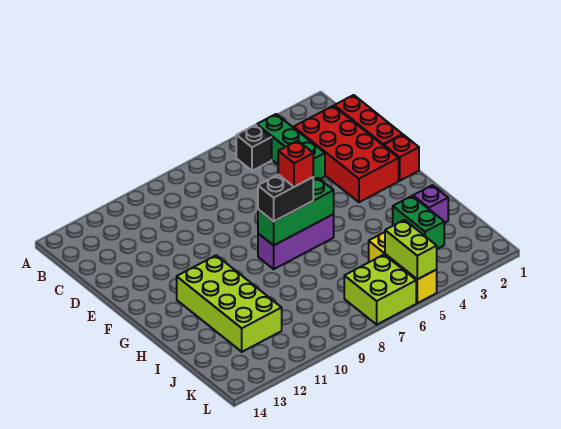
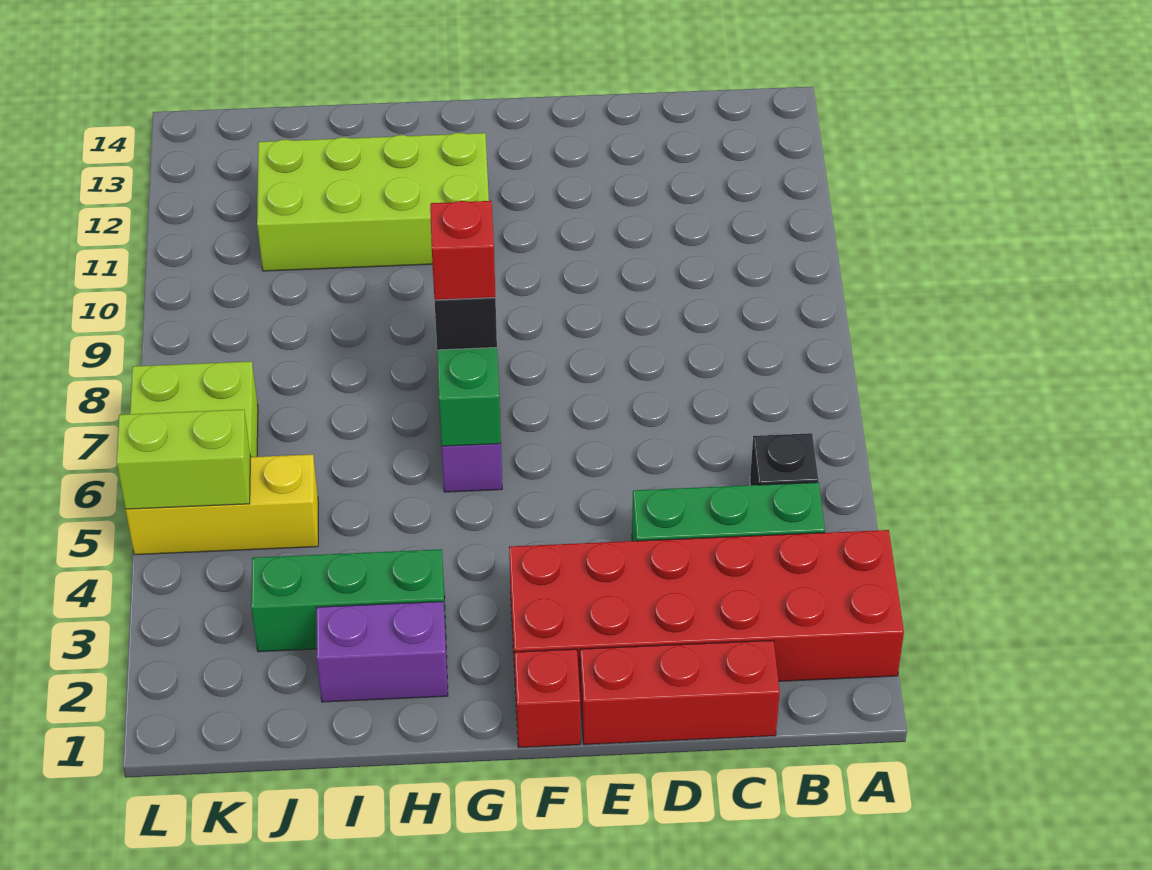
red 2x4 brick [294,106,399,202] -> red 2x6 brick [509,530,904,693]
purple 1x1 brick [413,185,448,223] -> purple 1x2 brick [316,602,448,702]
green 1x2 brick [393,196,444,249] -> green 1x3 brick [251,549,446,652]

